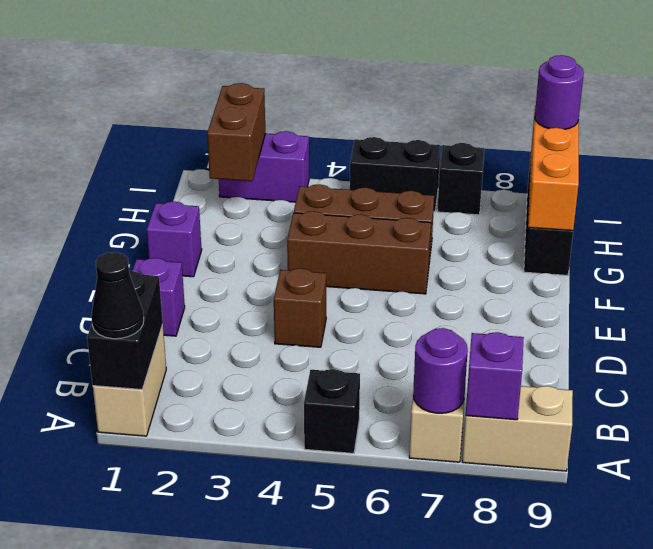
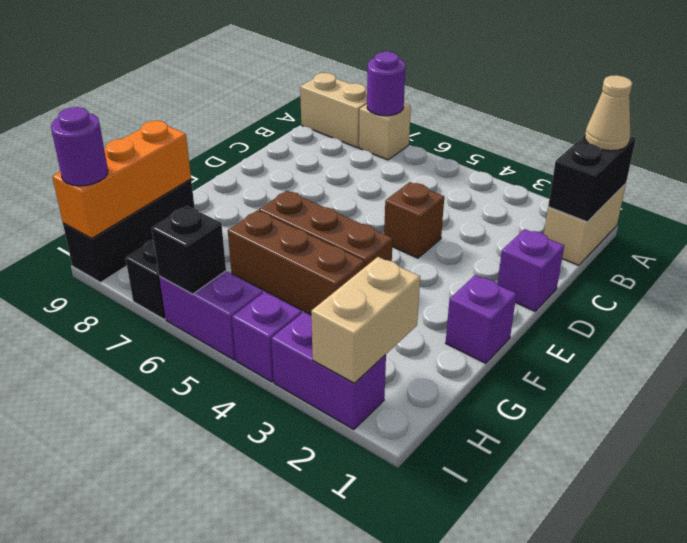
black 1x1 cone [91,252,144,339] -> tan 1x1 cone [585,75,632,151]
black 1x1 brick [304,369,360,454] -> black 1x1 brick moved to [152,206,226,294]
purple 1x1 brick [466,332,524,420] -> purple 1x1 brick moved to [232,291,302,382]
brown 1x2 brick [207,83,265,181] -> tan 1x2 brick [311,257,420,383]
black 1x2 brick [350,137,440,212] -> purple 1x2 brick [159,271,263,360]

